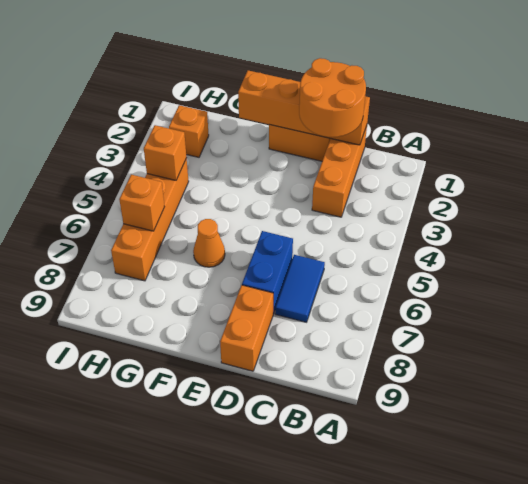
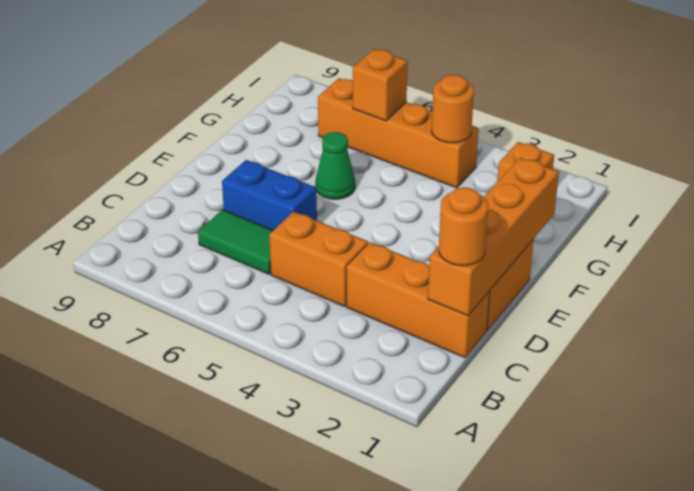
orange 2x2 round brick [299,58,366,137] -> orange 1x1 round brick [439,187,488,266]
blue 1x2 tile [275,255,325,322] -> green 1x2 tile [198,210,273,274]
orange 1x2 brick [220,285,273,371] -> orange 1x2 brick moved to [269,212,368,307]
orange 1x1 cone [193,219,225,267] -> green 1x1 cone [315,132,355,199]
orange 1x1 brick [144,125,187,180] -> orange 1x1 round brick [432,75,474,143]

